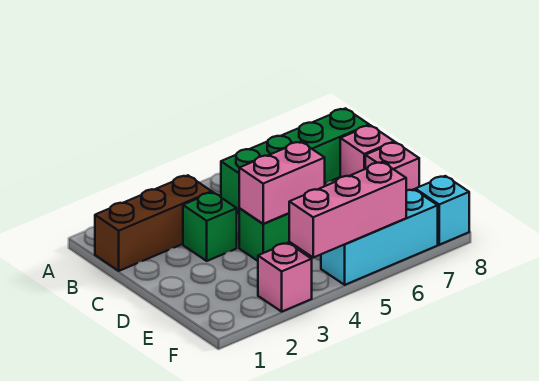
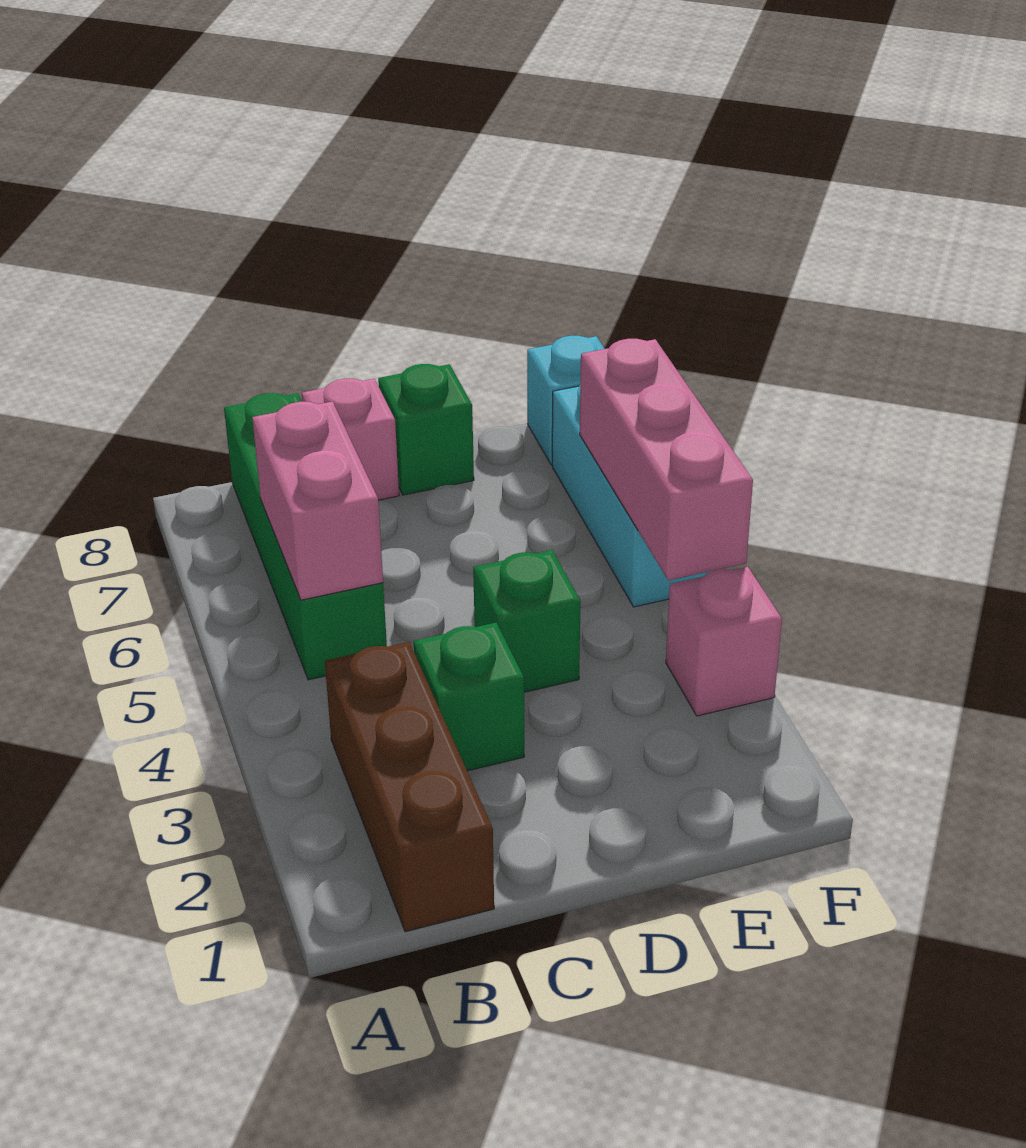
pink 1x2 brick [239,142,325,224] -> pink 1x2 brick moved to [252,402,383,600]
pink 1x1 brick [365,142,419,191] -> green 1x1 brick [378,364,474,495]

